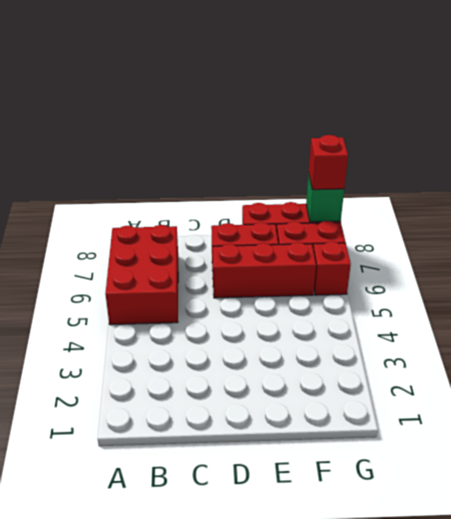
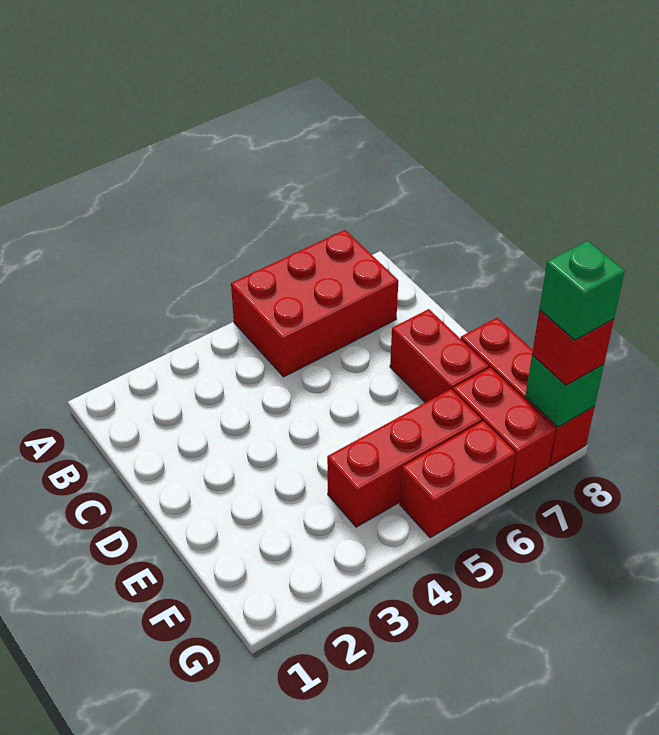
red 1x3 brick [212,242,316,298] -> red 1x3 brick turned to [327,389,482,527]
red 1x1 brick [313,242,351,295] -> red 1x2 brick [400,421,516,538]
none -> green 1x1 brick [539,241,625,340]

